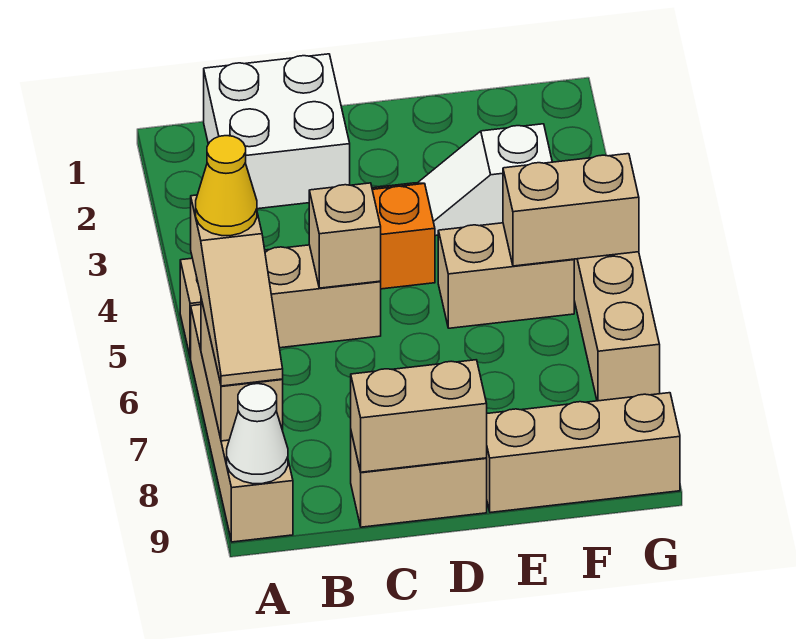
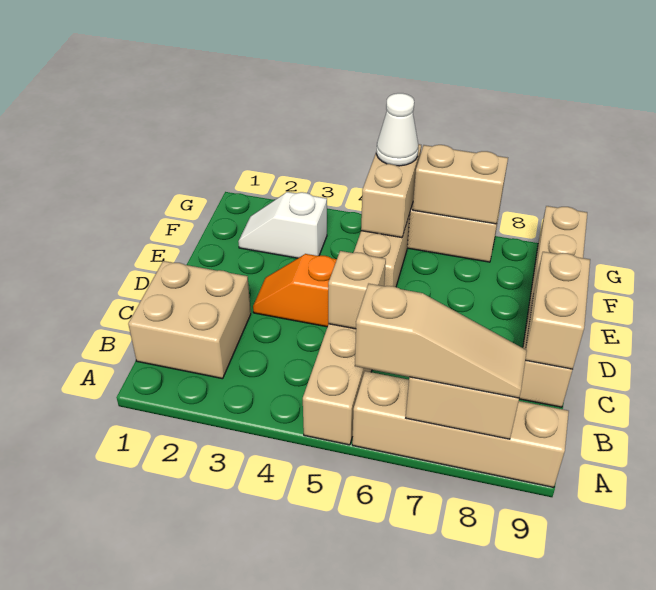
yellow 1x1 cone [196,136,257,236] -> none
white 1x1 cone [227,384,288,484] -> white 1x1 cone moved to [376,93,418,166]
white 2x2 brick [204,54,350,209] -> tan 2x2 brick [128,261,251,379]
white 1x2 slope [418,124,552,236] -> white 1x2 slope turned to [238,192,327,258]
none -> tan 1x2 brick [413,145,508,224]

